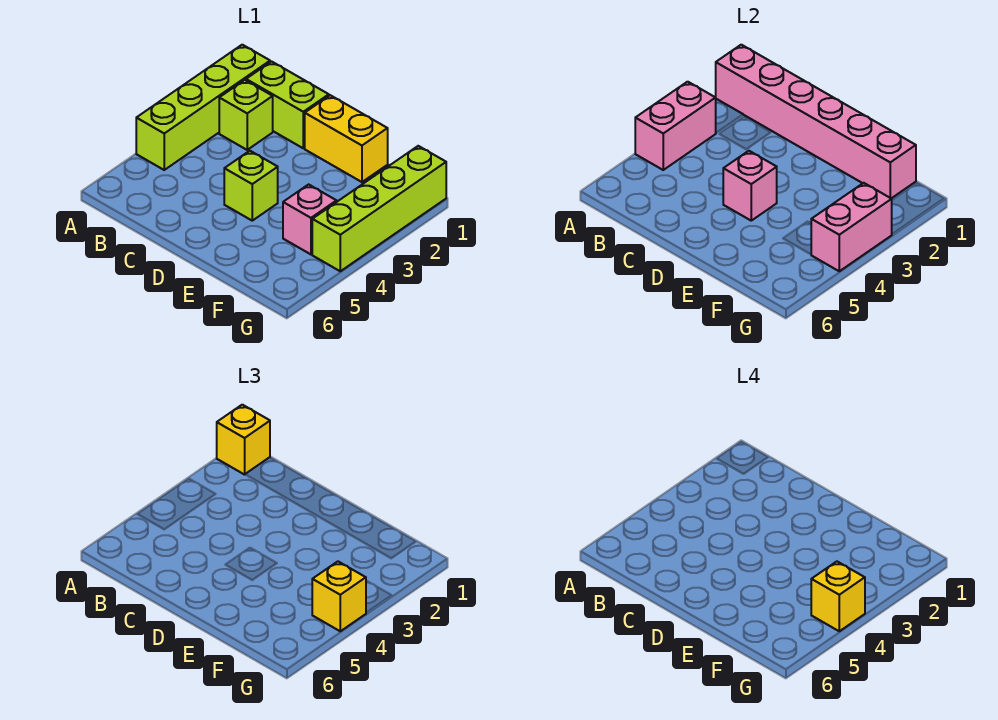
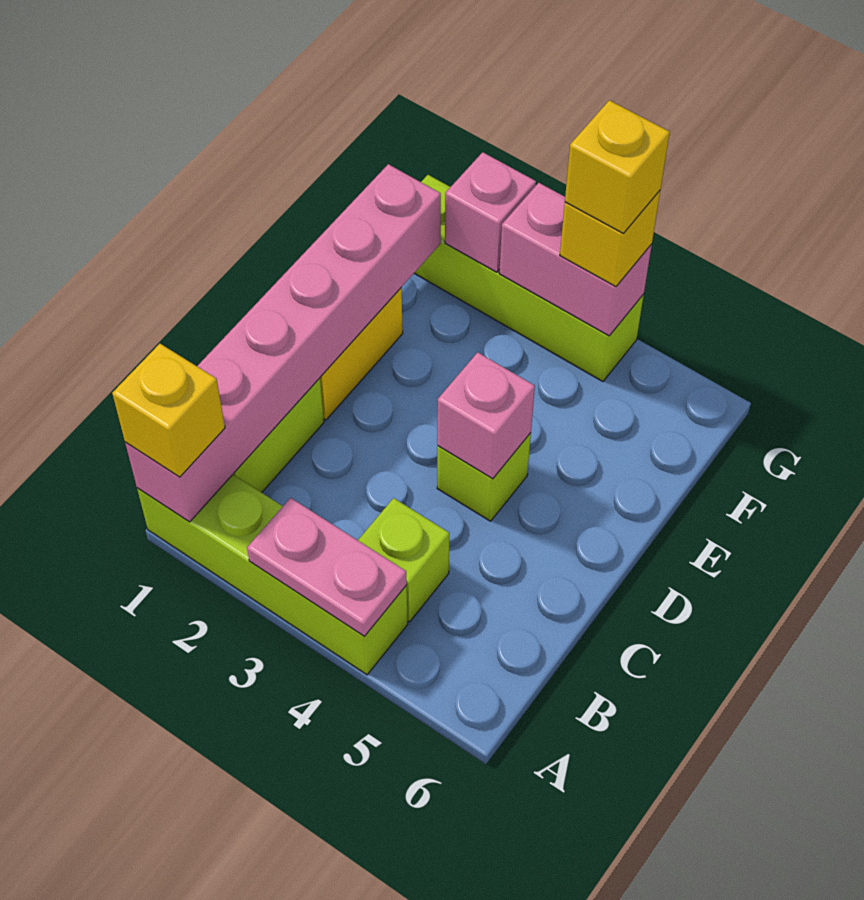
pink 1x2 brick [635,82,716,170] -> pink 1x2 plate [247,498,407,636]
lime 1x1 brick [219,80,273,150] -> lime 1x1 brick moved to [358,498,449,622]
pink 1x1 brick [283,184,337,254] -> pink 1x1 brick moved to [445,152,536,272]

